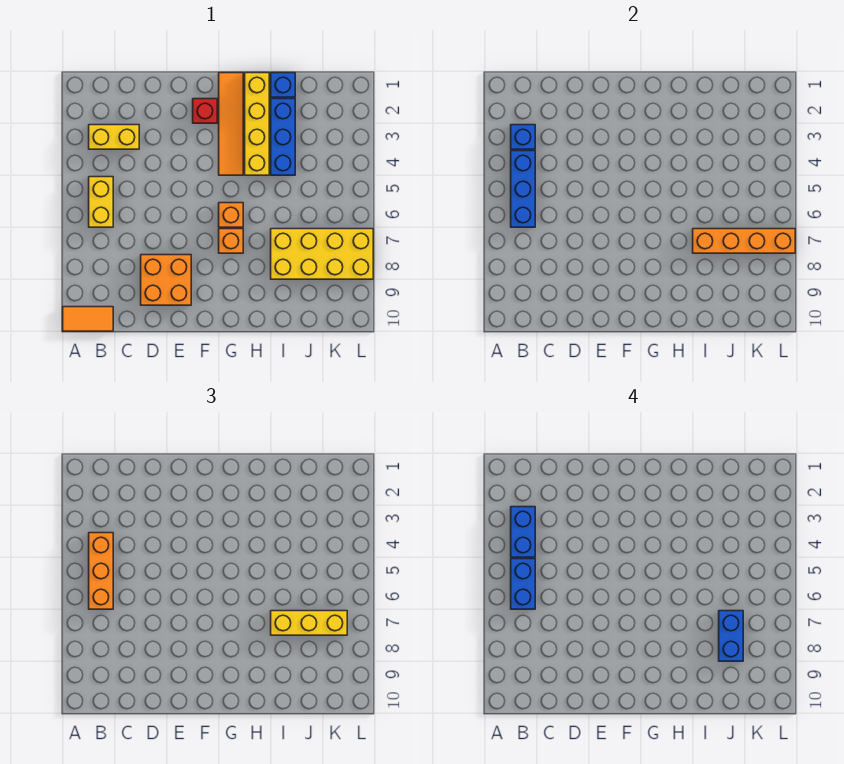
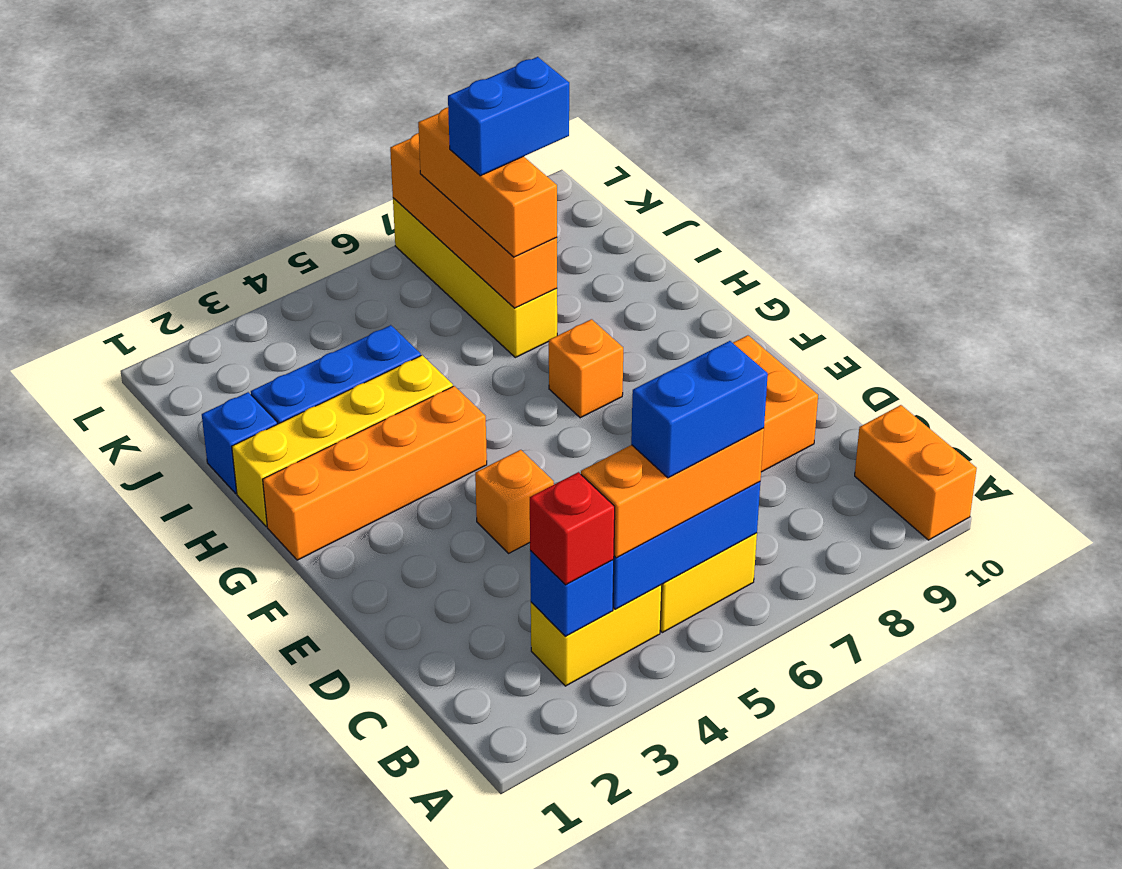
orange 1x2 tile [63,307,113,331] -> orange 1x2 brick [855,405,977,540]
yellow 1x2 brick [89,125,139,149] -> yellow 1x2 brick turned to [531,585,662,686]
blue 1x2 brick [511,507,535,557] -> none
red 1x1 brick [193,99,217,123] -> red 1x1 brick moved to [530,472,615,585]
orange 1x4 tile [219,73,243,175] -> orange 1x4 brick [263,386,487,560]
orange 1x1 brick [219,203,243,227] -> orange 1x1 brick moved to [475,450,554,553]
yellow 2x4 brick [271,229,373,279] -> yellow 1x4 brick [393,198,557,357]
yellow 1x3 brick [271,611,347,635] -> orange 1x3 brick [418,107,557,257]

